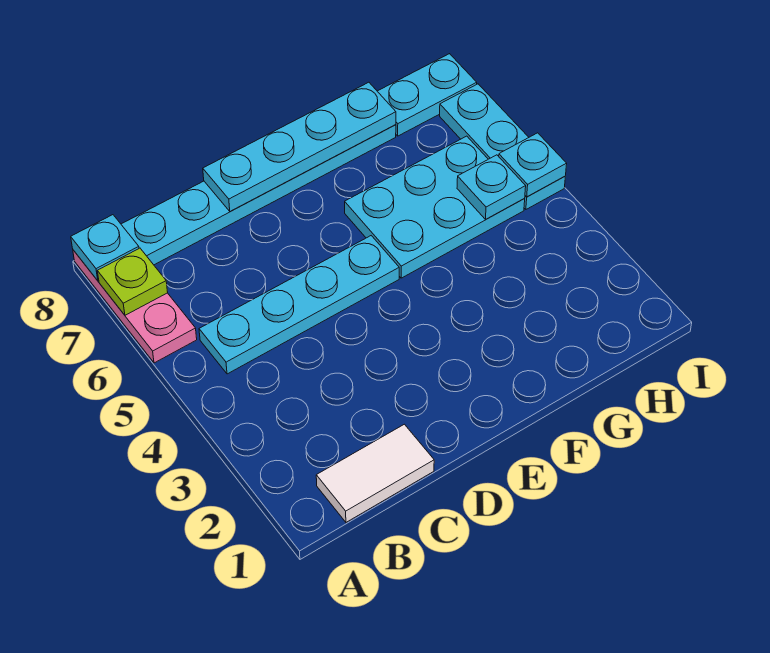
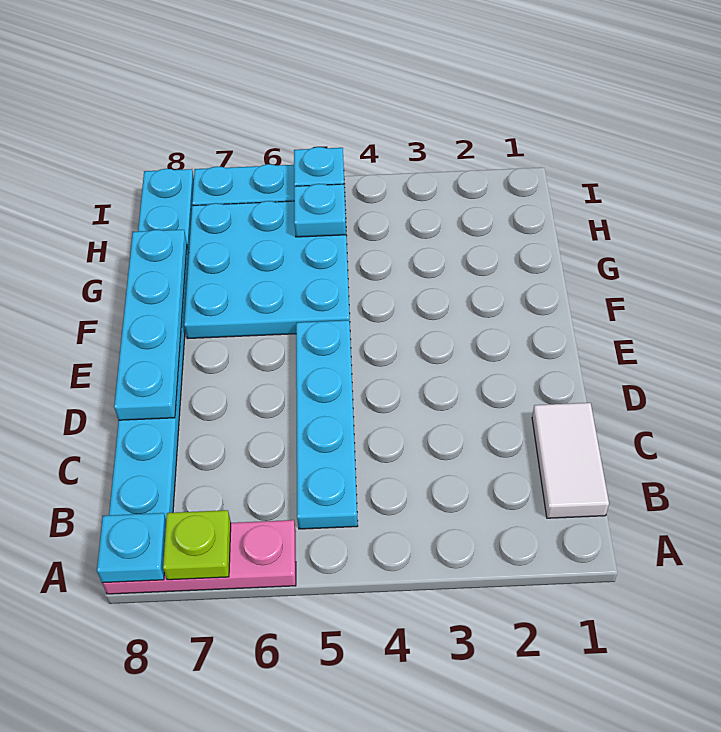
cyan 2x3 plate [345,136,525,278] -> cyan 3x3 plate [184,201,350,339]

